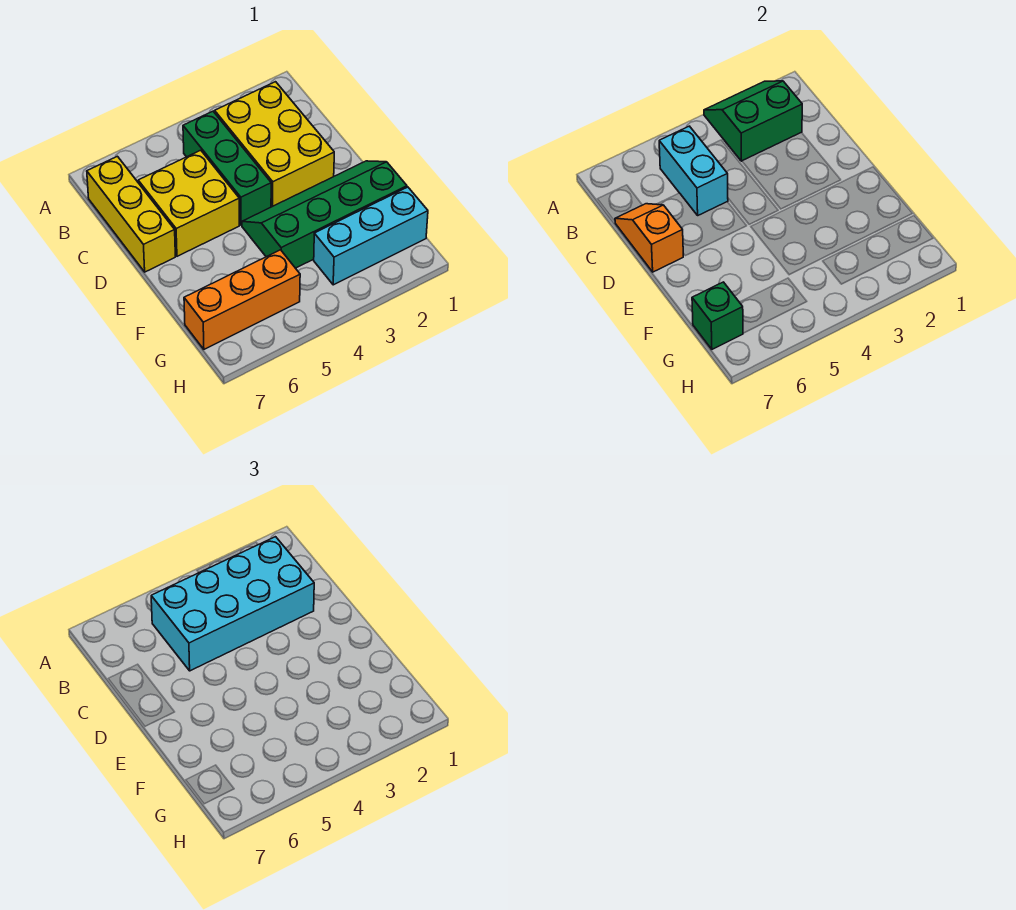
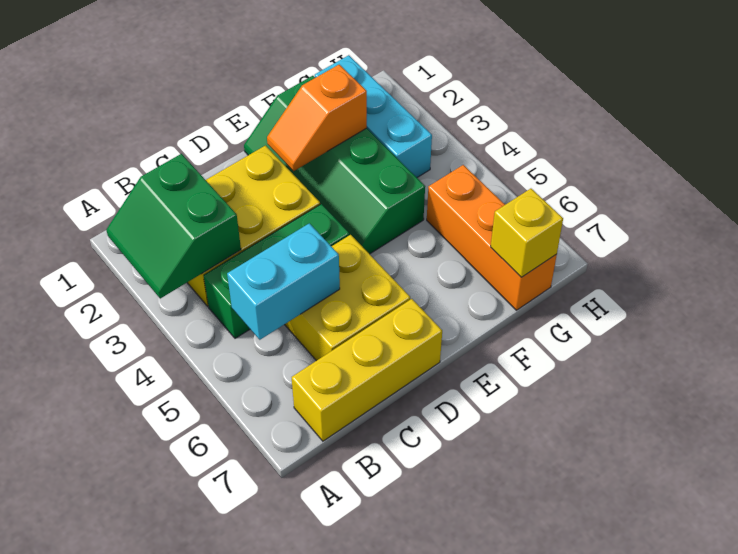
cyan 2x4 brick [151,537,314,671] -> none
orange 1x2 slope [615,204,683,272] -> orange 1x2 slope moved to [267,65,367,171]
green 1x1 brick [692,282,743,349] -> yellow 1x1 brick [491,189,563,277]

